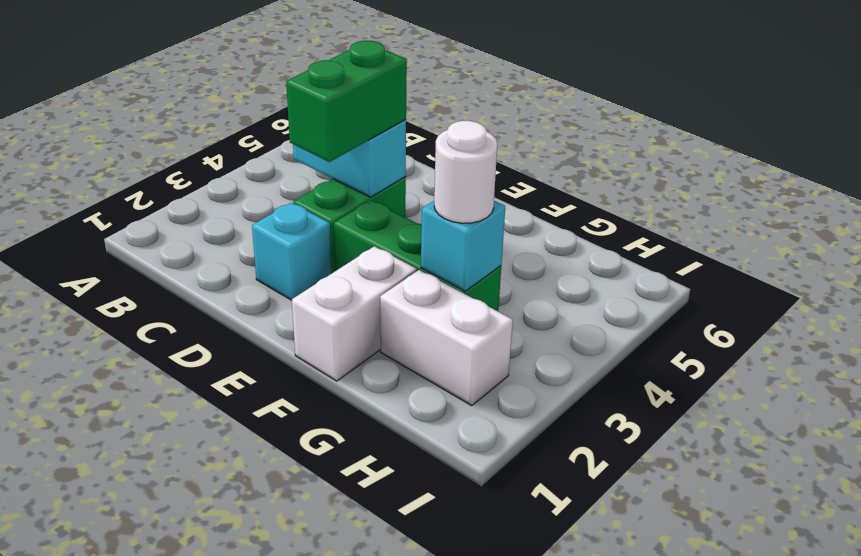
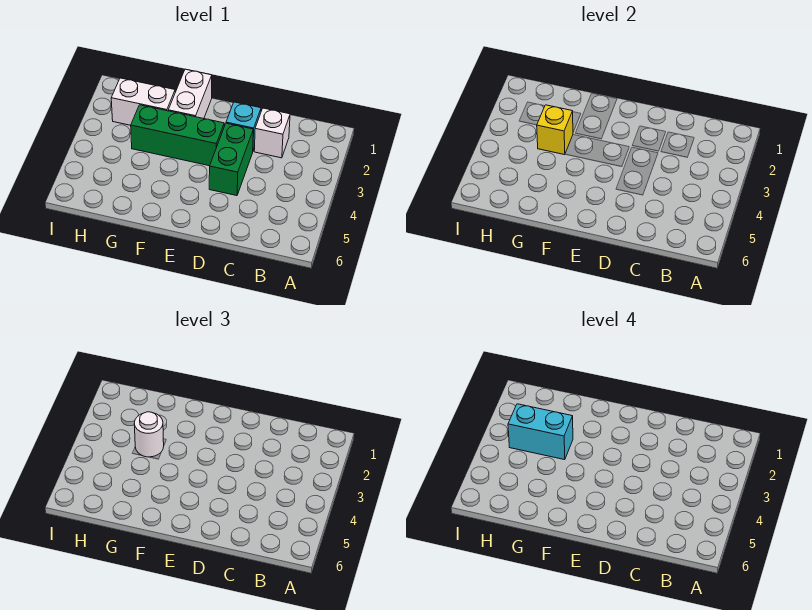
none -> white 1x1 brick [254,108,290,158]
cyan 1x2 brick [293,120,406,197] -> cyan 1x2 brick moved to [508,404,573,460]
green 1x2 brick [286,41,407,162] -> none
cyan 1x1 brick [421,201,505,291] -> yellow 1x1 brick [537,105,573,155]

